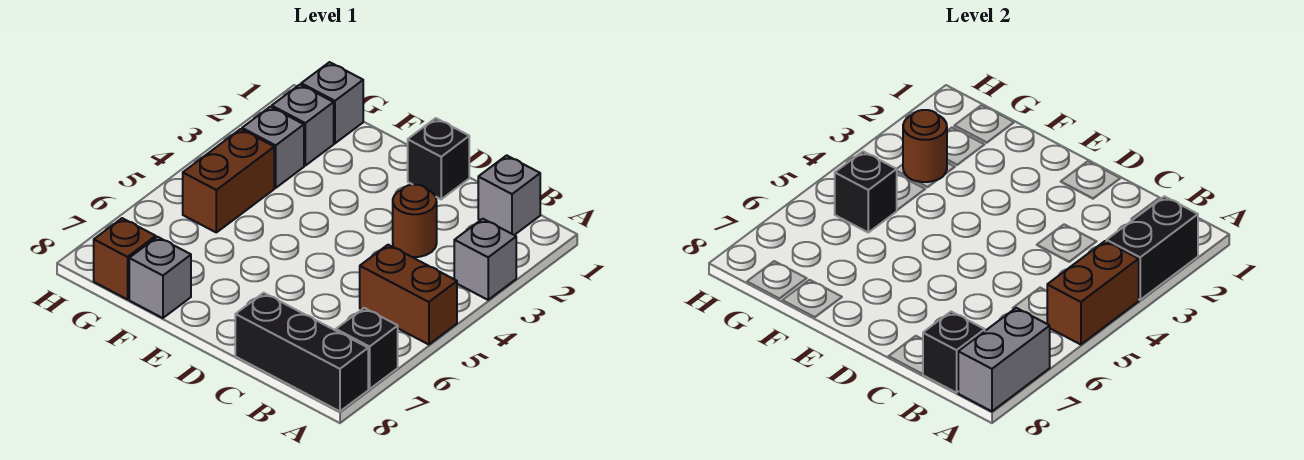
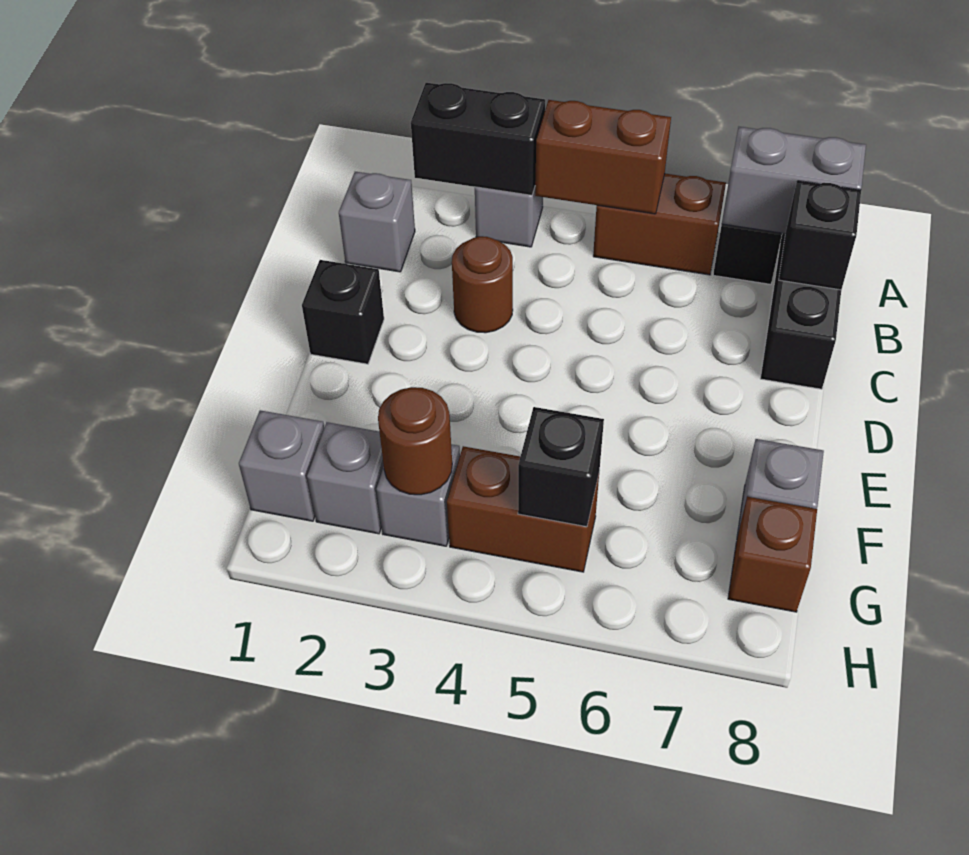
brown 1x2 brick [360,245,457,345] -> brown 1x2 brick turned to [593,174,726,275]

